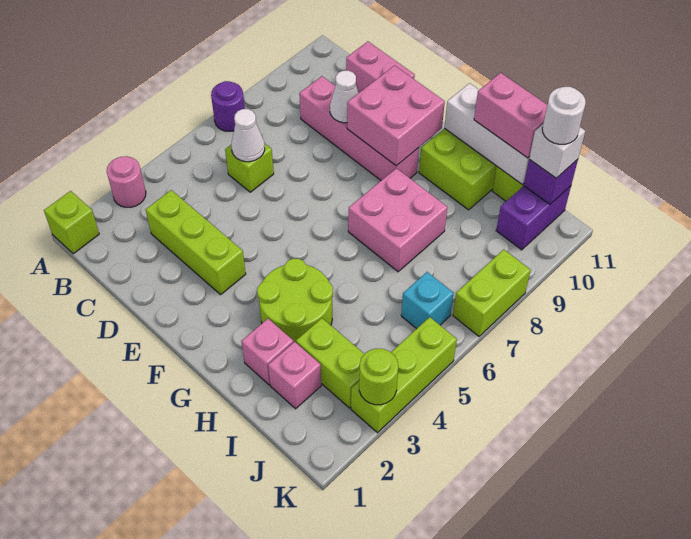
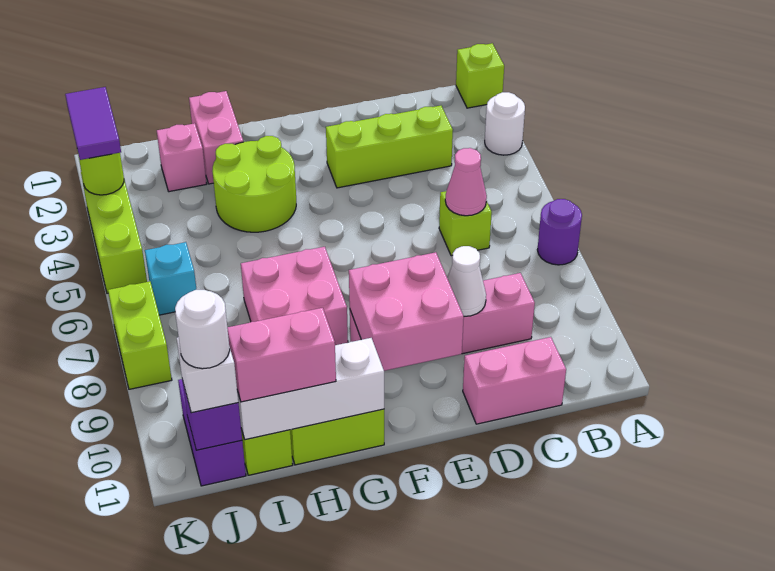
pink 1x1 round brick [107,156,146,207] -> white 1x1 round brick [485,92,525,155]
white 1x1 cone [231,109,265,162] -> pink 1x1 cone [445,148,487,216]
pink 1x1 brick [241,319,294,385] -> pink 1x2 brick [189,91,243,184]
lime 1x2 brick [296,318,364,408] -> none
none -> purple 1x2 tile [65,87,121,160]

